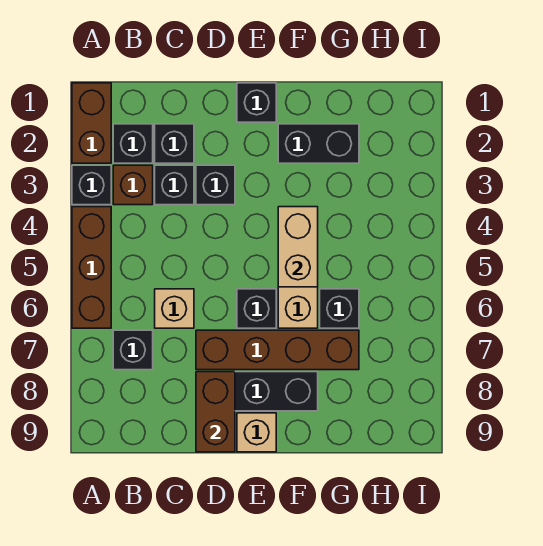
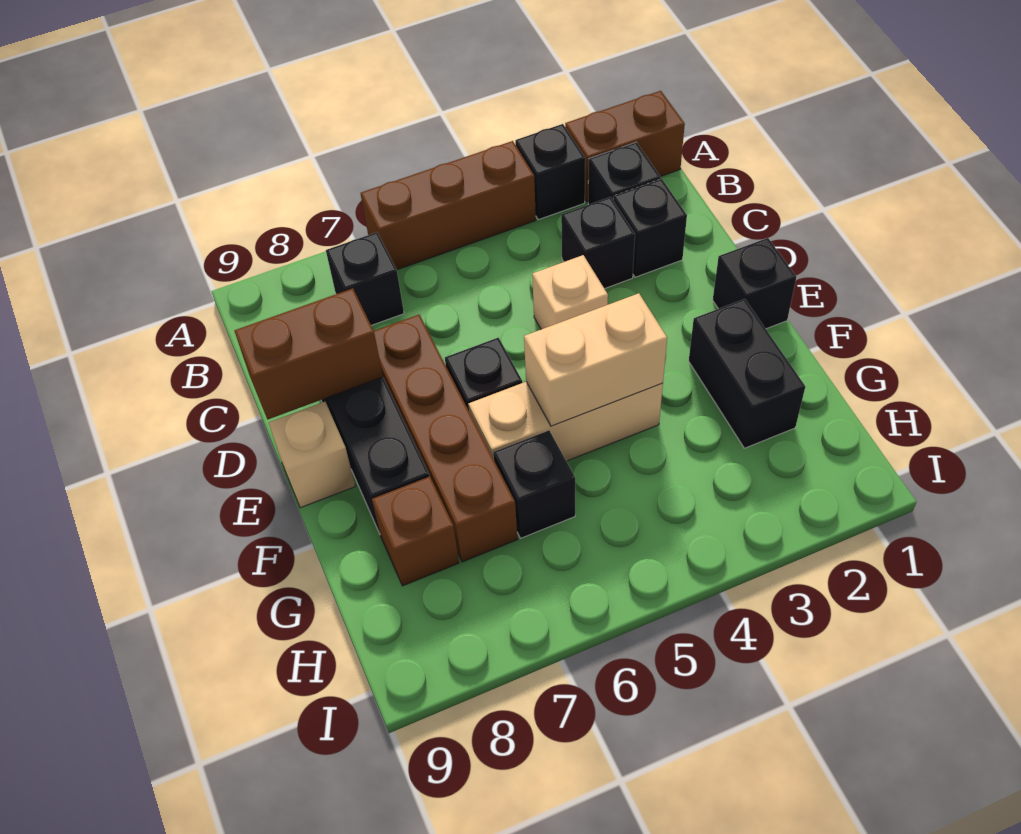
brown 1x1 brick [113,165,153,205] -> brown 1x1 brick moved to [372,476,459,586]
tan 1x1 brick [155,289,194,328] -> tan 1x1 brick moved to [532,255,608,329]
black 1x1 brick [196,165,235,205] -> none

